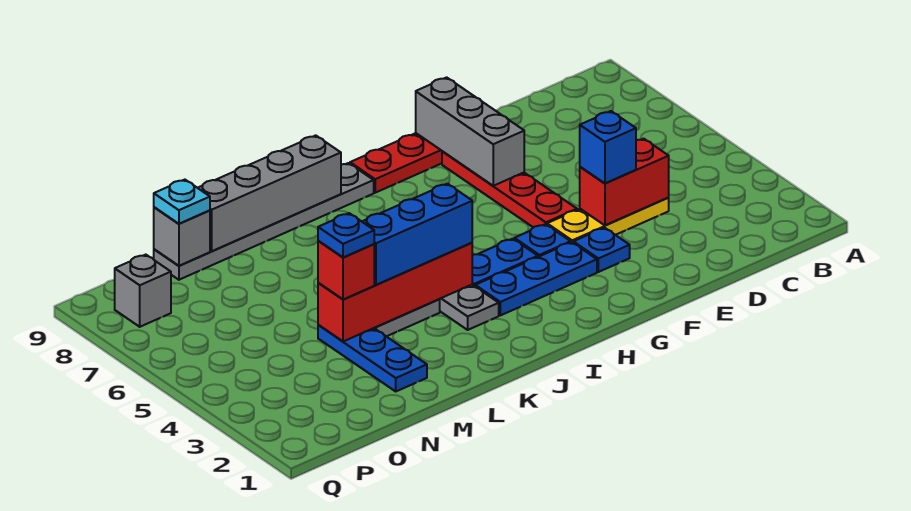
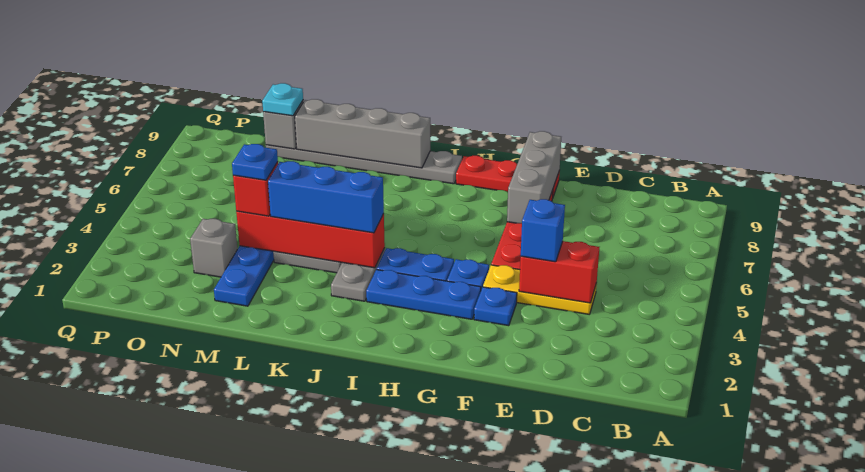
grey 1x1 brick [115,255,171,327] -> grey 1x1 brick moved to [190,219,237,277]

